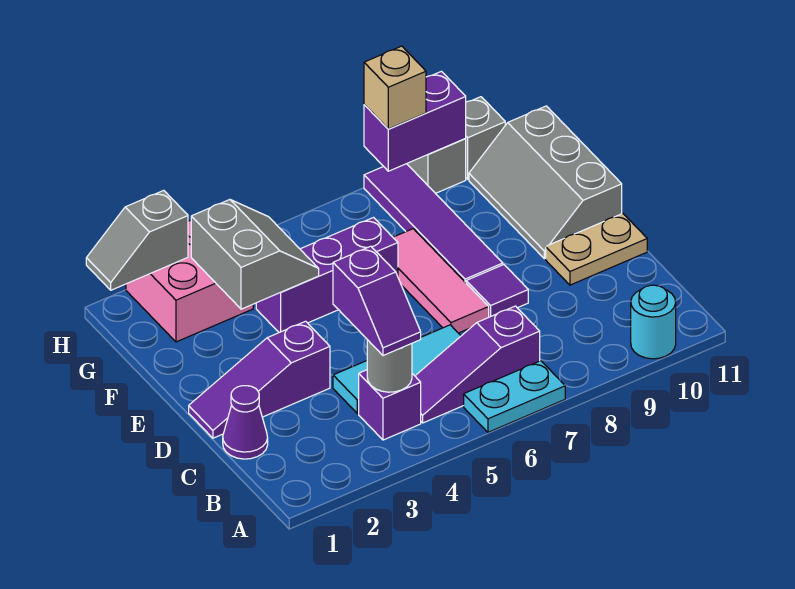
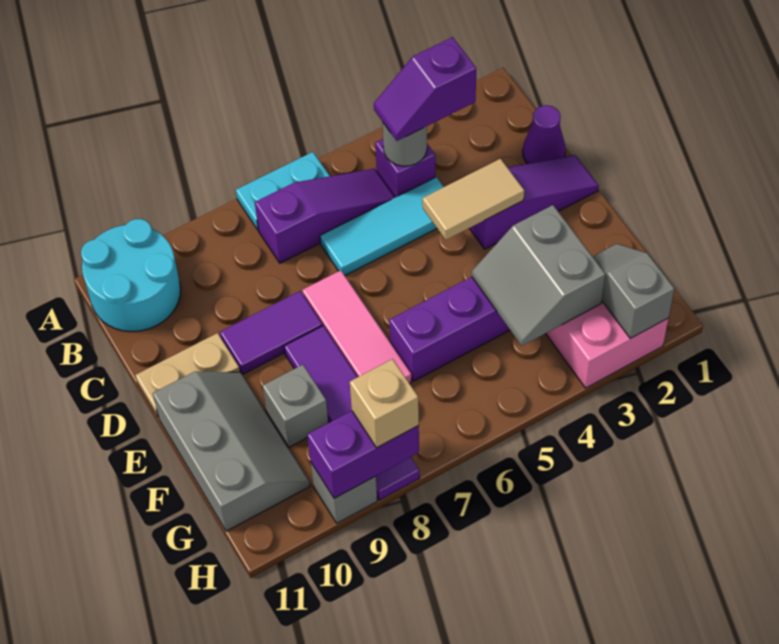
cyan 1x1 round brick [631,285,676,359] -> cyan 2x2 round brick [81,219,181,331]
purple 1x2 slope [333,246,421,356] -> purple 1x2 slope turned to [374,37,476,141]
none -> tan 1x2 tile [422,159,524,240]
purple 1x1 tile [466,265,528,317] -> purple 1x2 tile [220,291,322,374]
grey 1x2 slope [86,190,188,290] -> grey 1x2 slope turned to [592,244,674,338]
grey 1x1 brick [465,97,505,179] -> grey 1x1 brick moved to [262,365,328,447]

